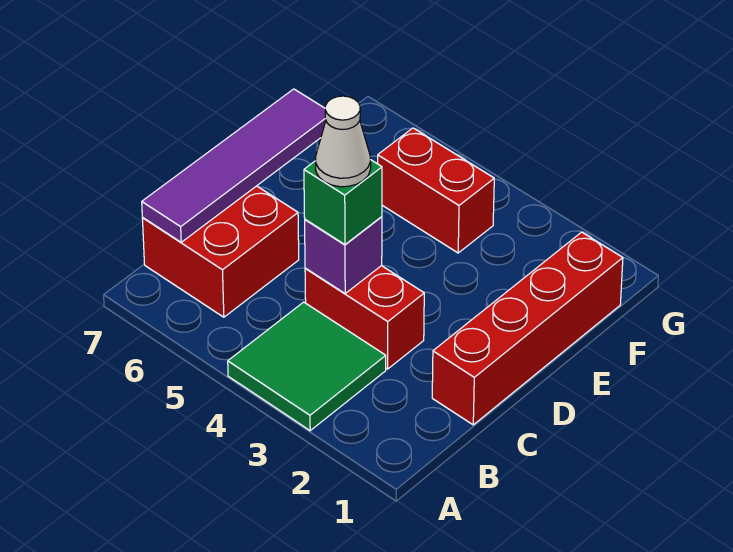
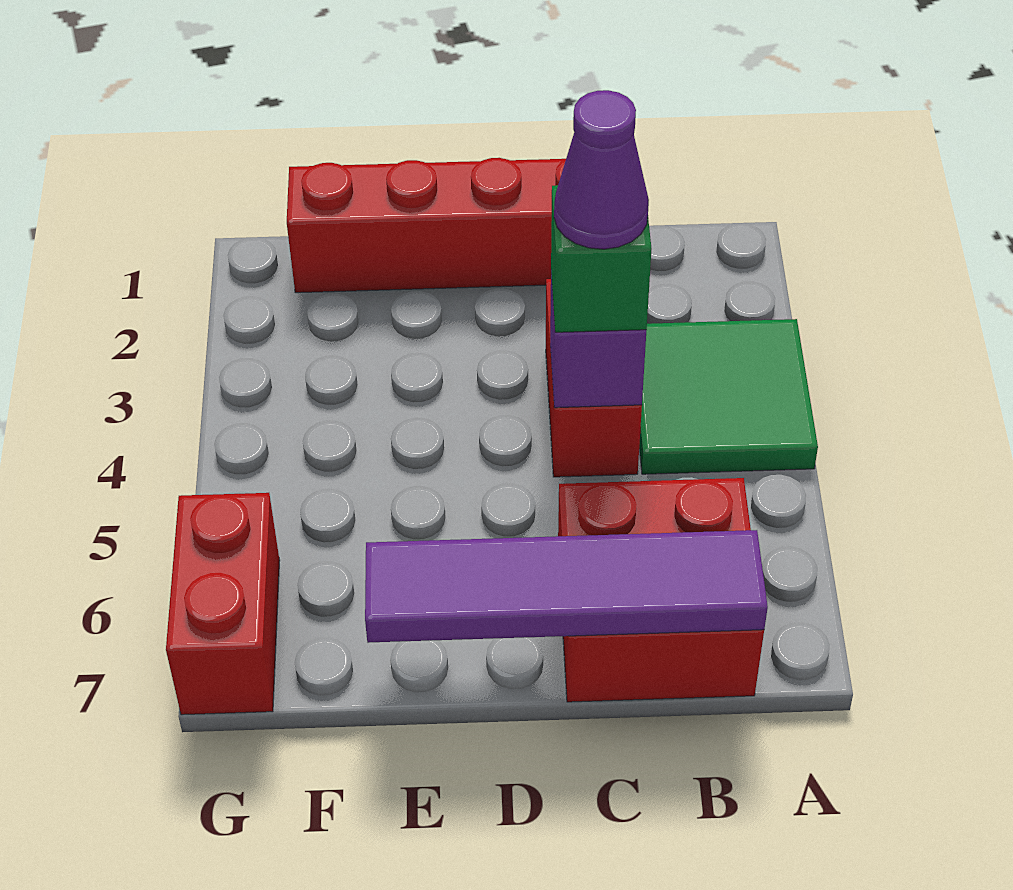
white 1x1 cone [315,96,371,187] -> purple 1x1 cone [554,90,649,249]
red 1x2 brick [378,128,494,253] -> red 1x2 brick moved to [166,493,280,715]

